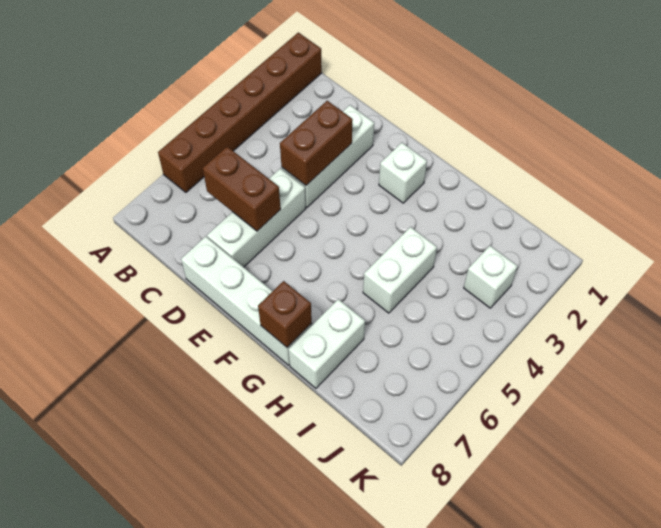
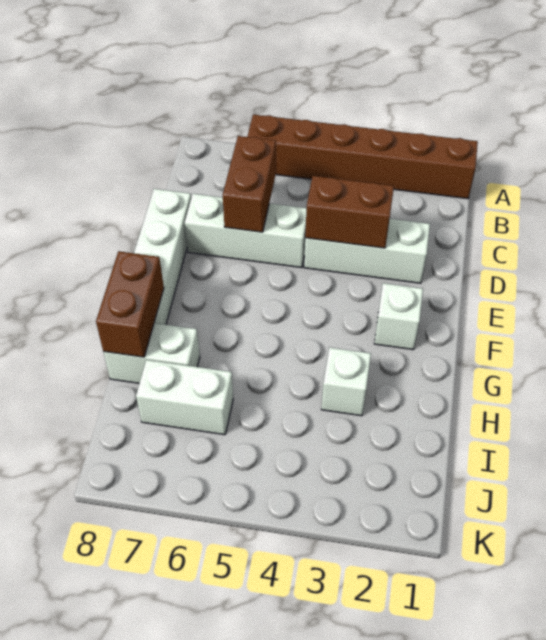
brown 1x1 brick [258,281,312,347] -> brown 1x2 brick [96,251,164,357]
white 1x2 brick [363,227,437,313] -> white 1x2 brick moved to [136,360,233,435]
white 1x1 brick [464,246,518,308] -> white 1x1 brick moved to [321,347,371,416]

